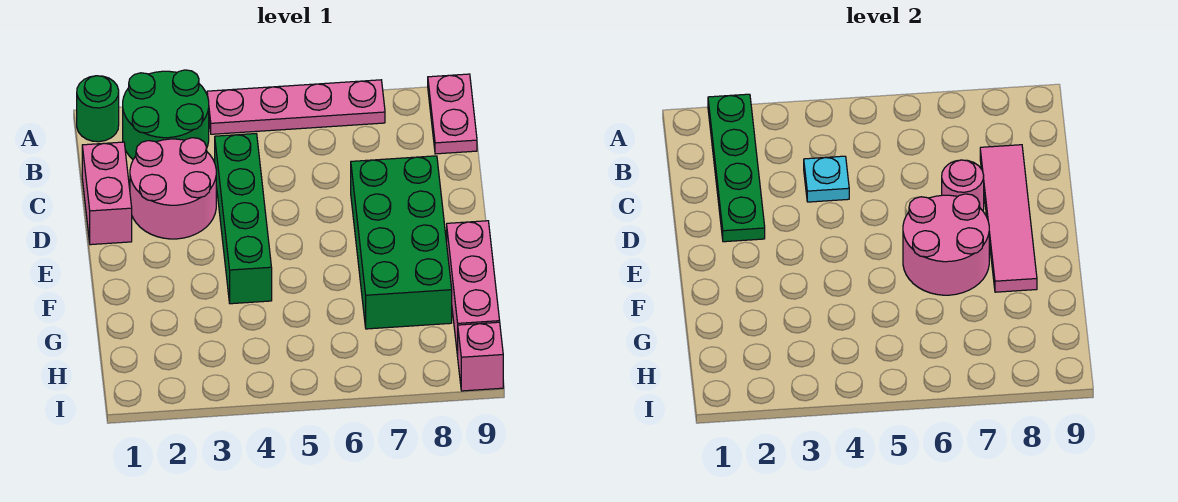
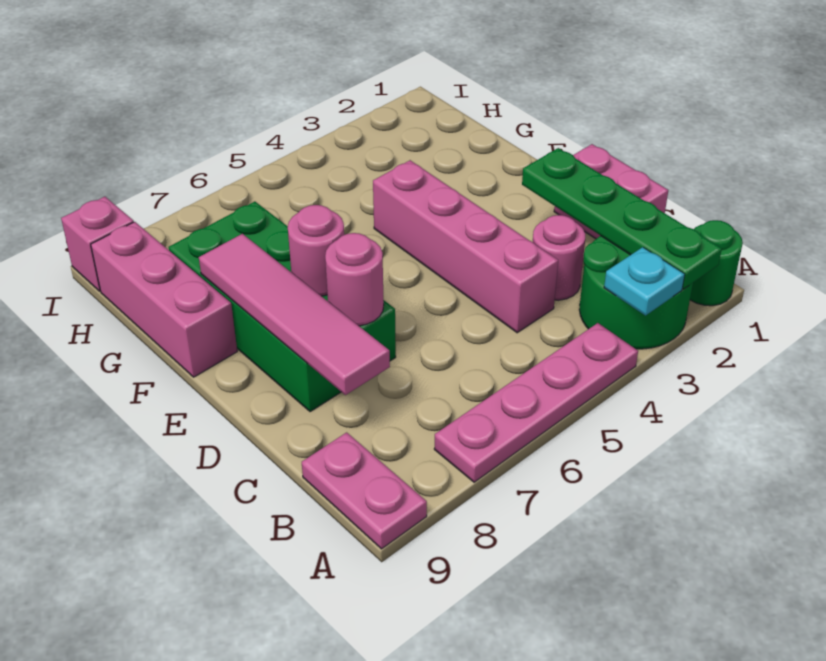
pink 2x2 round brick [130,138,216,239] -> pink 1x1 round brick [533,215,585,300]
green 1x4 brick [215,134,272,304] -> pink 1x4 brick [373,160,558,333]
cyan 1x1 plate [804,156,849,202] -> cyan 1x1 plate moved to [604,247,685,315]
pink 2x2 round brick [903,194,989,295] -> pink 1x1 round brick [288,205,344,296]

